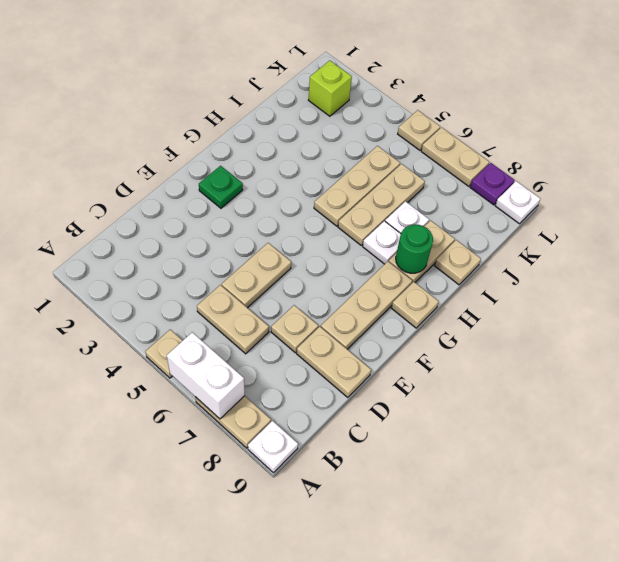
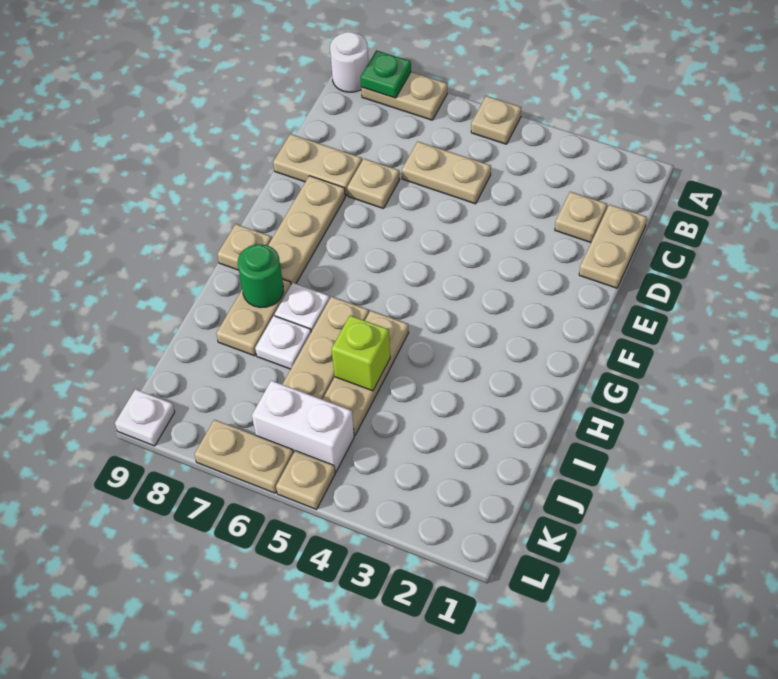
white 1x2 brick [167,332,245,419] -> white 1x2 brick moved to [252,381,354,472]
white 1x1 plate [248,421,298,473] -> white 1x1 round brick [330,32,369,92]
tan 1x2 plate [222,243,291,308] -> tan 1x2 plate moved to [579,204,647,288]
green 1x1 plate [199,166,243,208] -> green 1x1 plate moved to [361,50,411,98]
tan 1x1 plate [435,240,481,285] -> tan 1x1 plate moved to [555,192,607,242]
lime 1x1 brick [309,61,352,116] -> lime 1x1 brick moved to [332,316,390,391]
purple 1x1 plate [470,163,515,205] -> none

